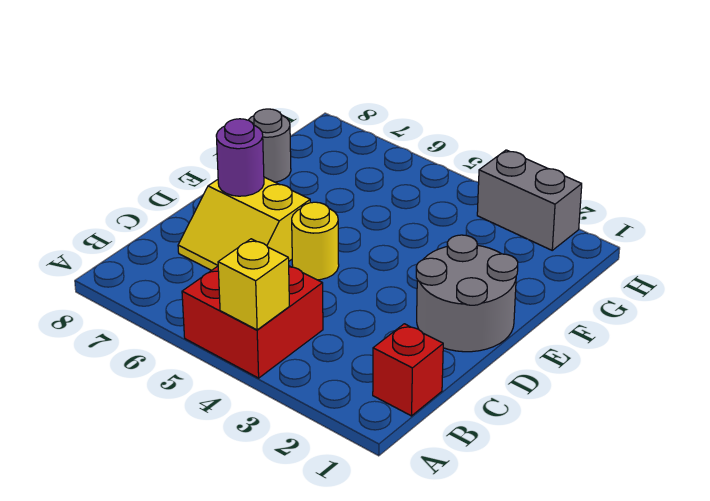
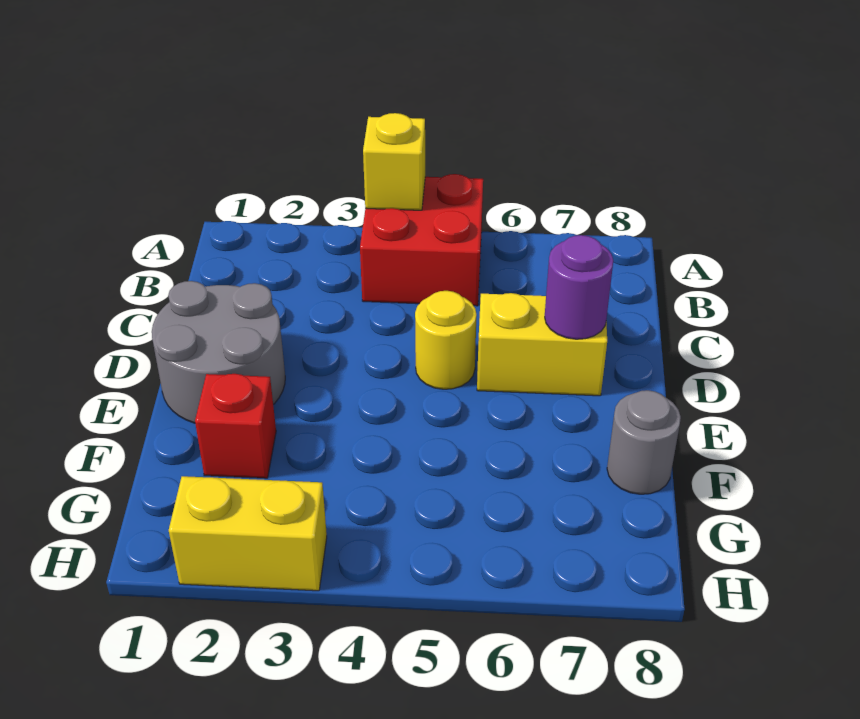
red 1x1 brick [373,324,443,416] -> red 1x1 brick moved to [195,374,276,478]
grey 1x2 brick [477,150,582,250] -> yellow 1x2 brick [169,476,327,591]

